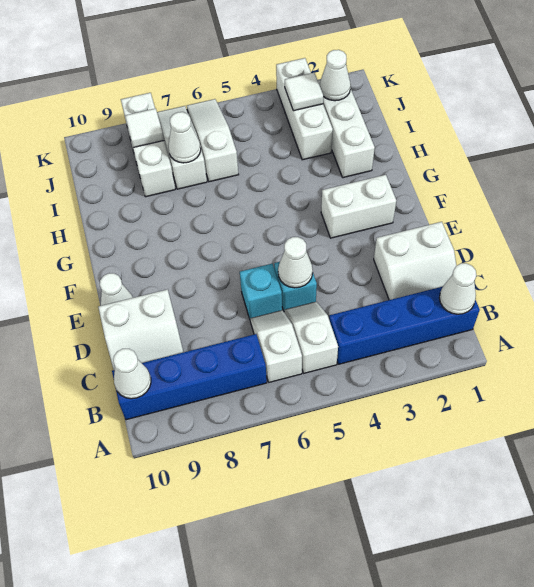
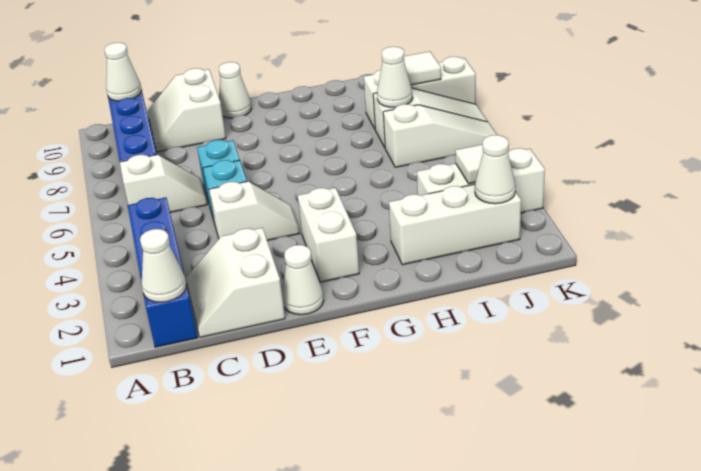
white 1x2 slope [284,302,338,373] -> white 1x2 slope moved to [209,181,300,240]
white 1x1 cone [278,237,313,288] -> white 1x1 cone moved to [282,245,324,315]

